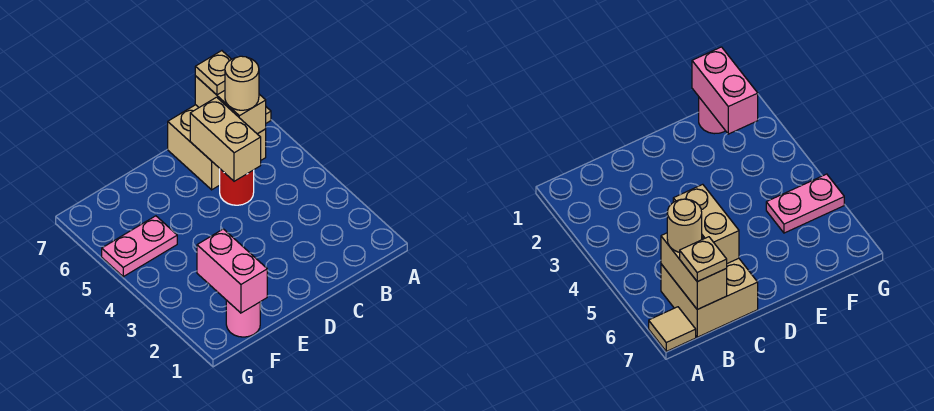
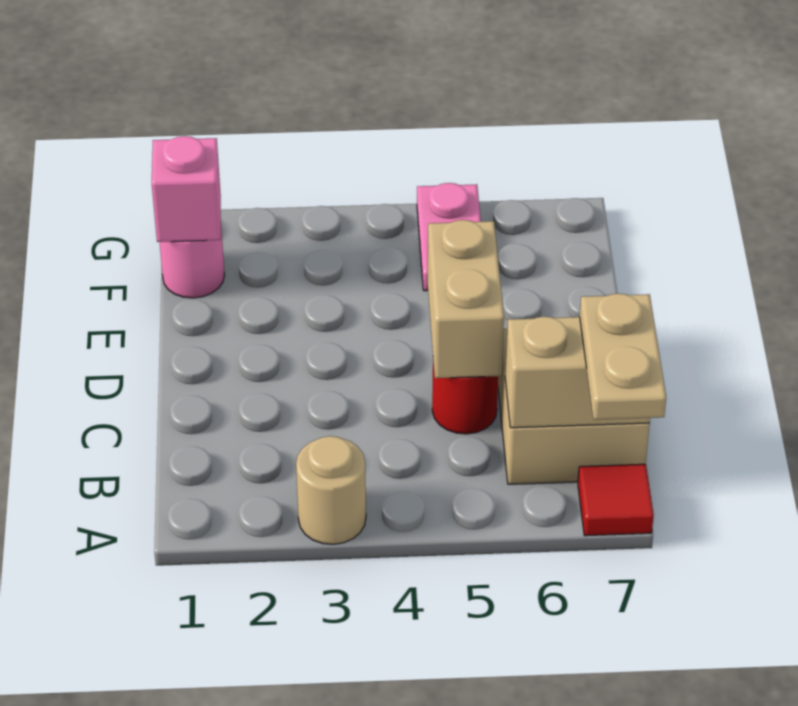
tan 1x1 tile [649,307,696,351] -> red 1x1 tile [578,464,654,536]
tan 1x1 round brick [225,56,259,110] -> tan 1x1 round brick moved to [296,436,366,544]
tan 1x1 plate [195,51,231,95] -> tan 1x2 plate [580,294,666,420]
tan 1x2 brick [190,97,261,181] -> tan 1x2 brick turned to [428,220,504,378]
pink 1x2 brick [197,229,267,313] -> pink 1x1 brick [152,136,221,242]

